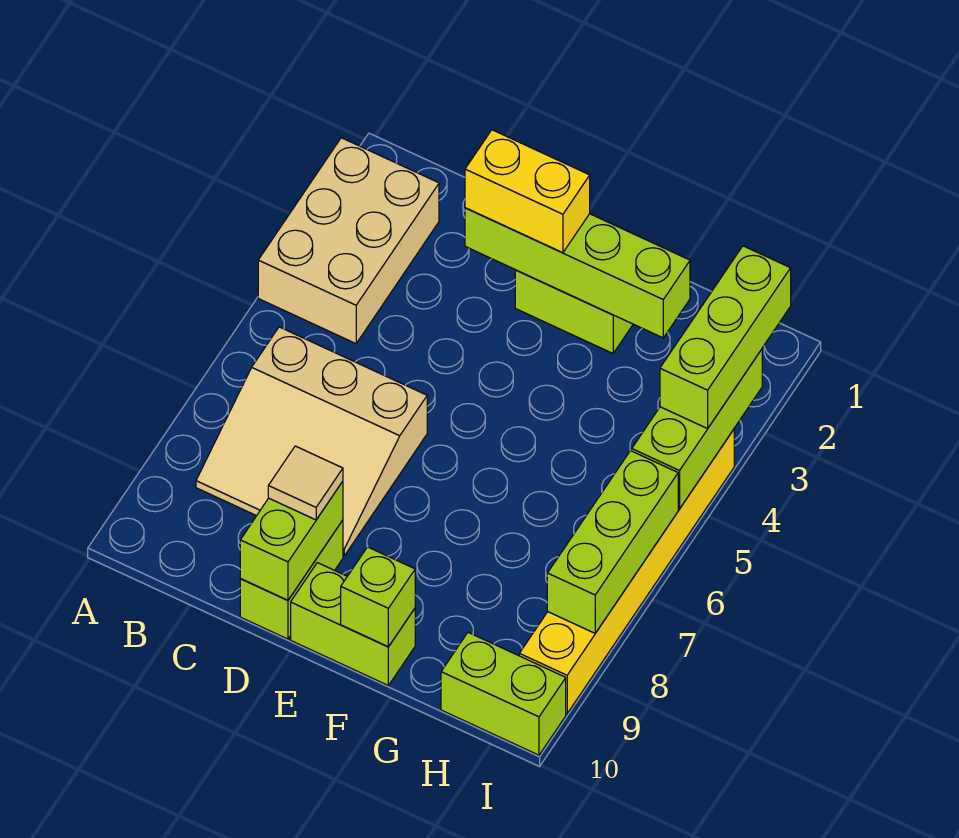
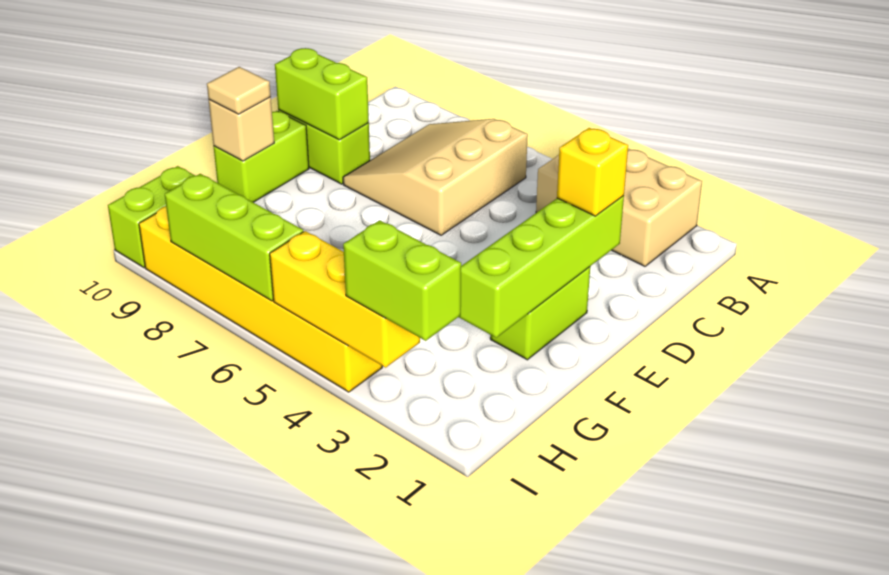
yellow 1x2 brick [465,130,590,253] -> yellow 1x1 brick [557,128,628,216]
tan 1x1 tile [268,446,343,520] -> tan 1x1 tile moved to [207,67,271,114]
lime 1x1 brick [341,547,415,647] -> tan 1x1 brick [209,97,274,161]
lime 1x3 brick [660,246,791,429] -> lime 1x2 brick [343,220,461,341]
lime 1x3 brick [632,349,762,509] -> yellow 1x3 brick [270,231,420,368]

